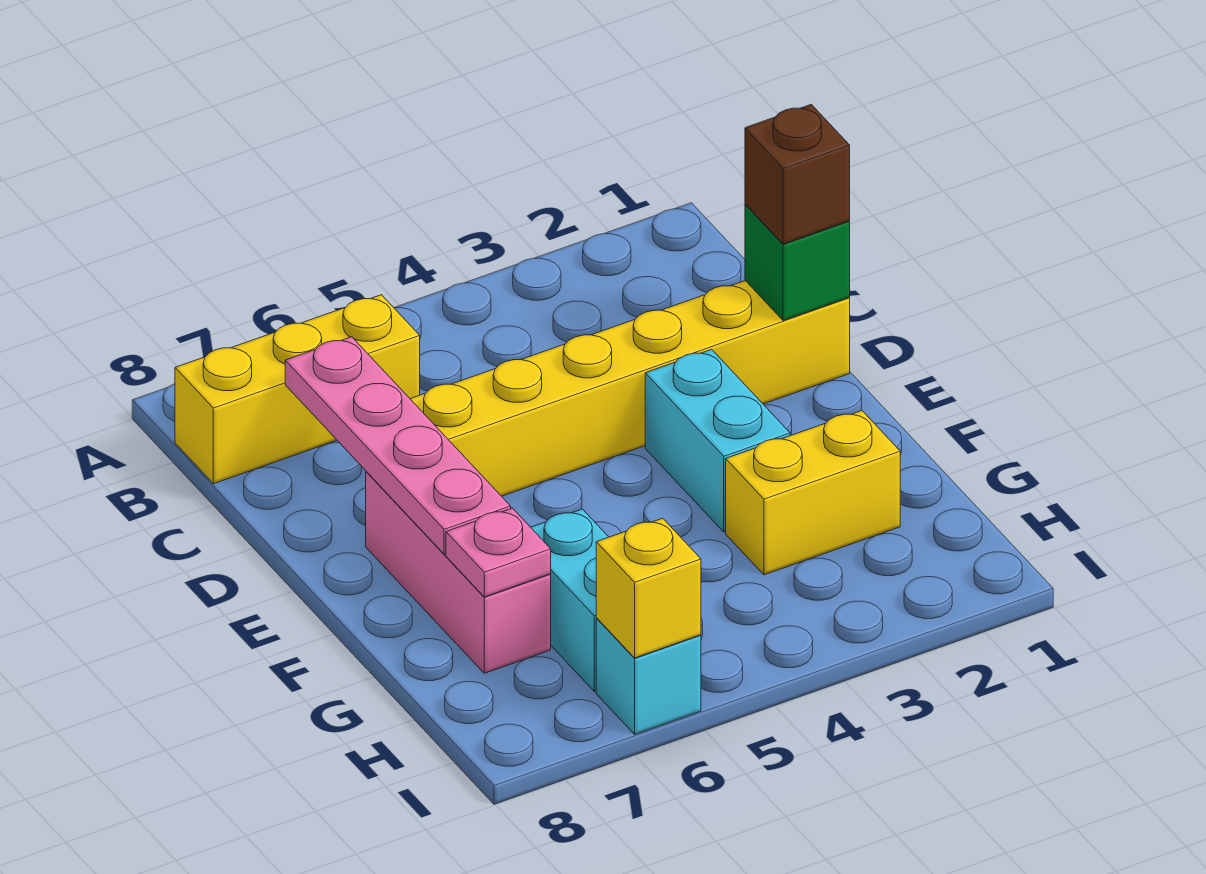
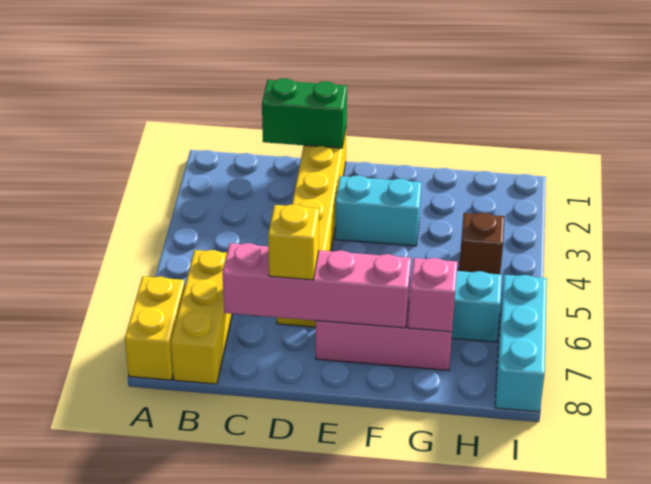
pink 1x4 plate [285,337,511,554] -> pink 1x4 brick [223,243,411,328]
green 1x1 brick [745,204,850,321] -> green 1x2 brick [262,78,347,148]
brown 1x1 brick [745,104,850,244] -> brown 1x1 brick moved to [459,213,505,274]
yellow 1x2 brick [726,411,900,575] -> yellow 1x2 brick moved to [125,276,185,380]
pink 1x1 plate [446,508,551,597] -> pink 1x1 brick [408,258,458,332]
cyan 1x1 brick [596,618,701,734] -> cyan 1x3 brick [495,275,547,412]
yellow 1x1 brick [596,518,701,658] -> yellow 1x1 brick moved to [268,204,319,280]

